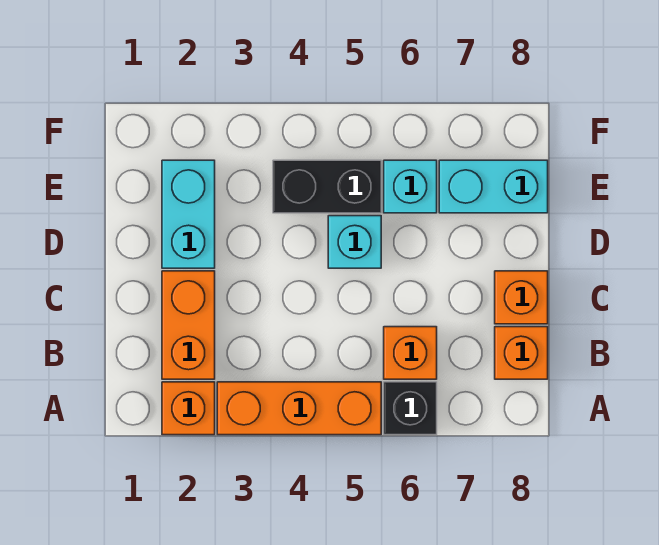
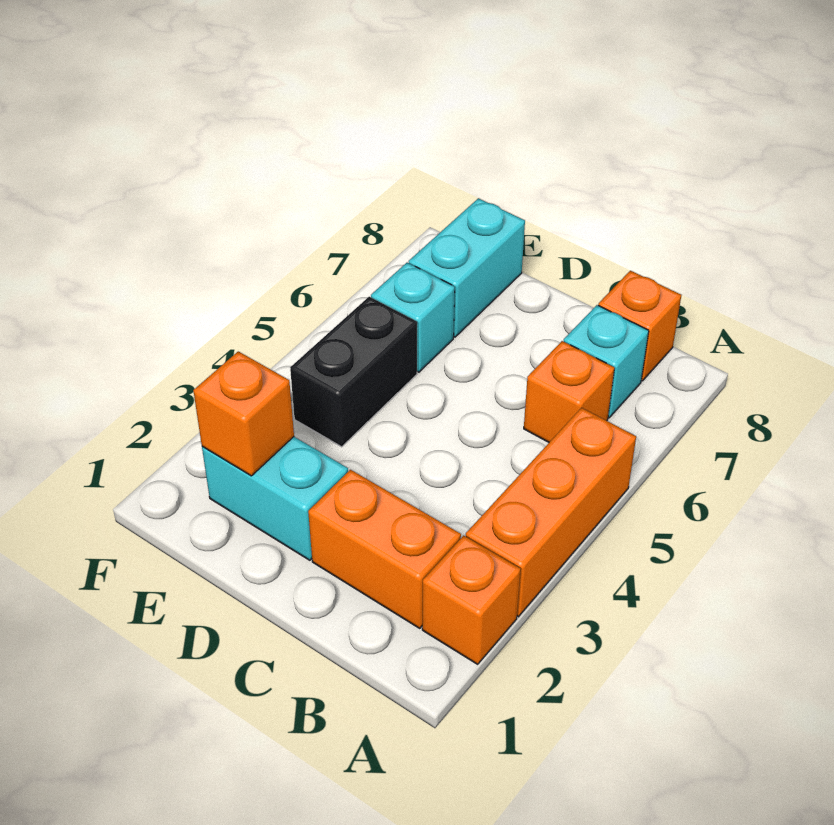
black 1x1 brick [384,382,437,435] -> none
orange 1x1 brick [495,271,548,324] -> orange 1x1 brick moved to [193,351,294,476]
cyan 1x1 brick [328,216,381,268] -> cyan 1x1 brick moved to [564,305,649,418]

